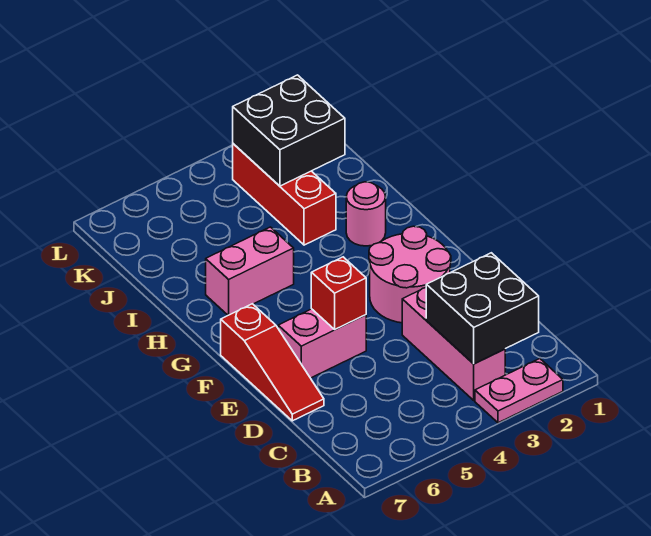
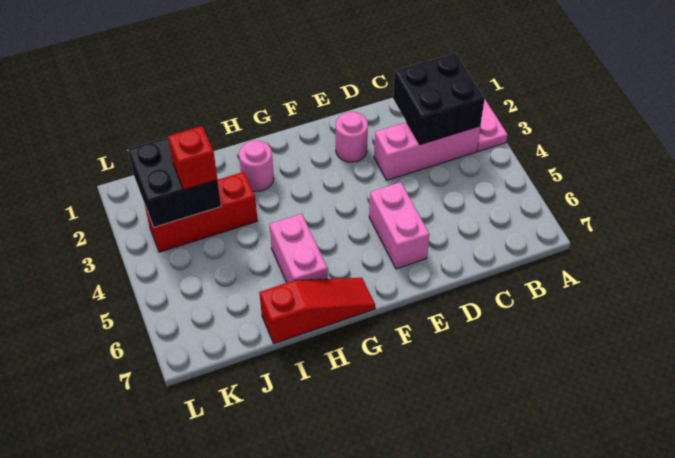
red 1x3 slope [221,304,324,421] -> red 1x3 slope moved to [259,278,375,343]
pink 2x2 round brick [369,226,451,323] -> pink 1x1 round brick [336,112,368,162]
red 1x1 brick [311,257,366,329] -> red 1x1 brick moved to [168,126,218,190]

